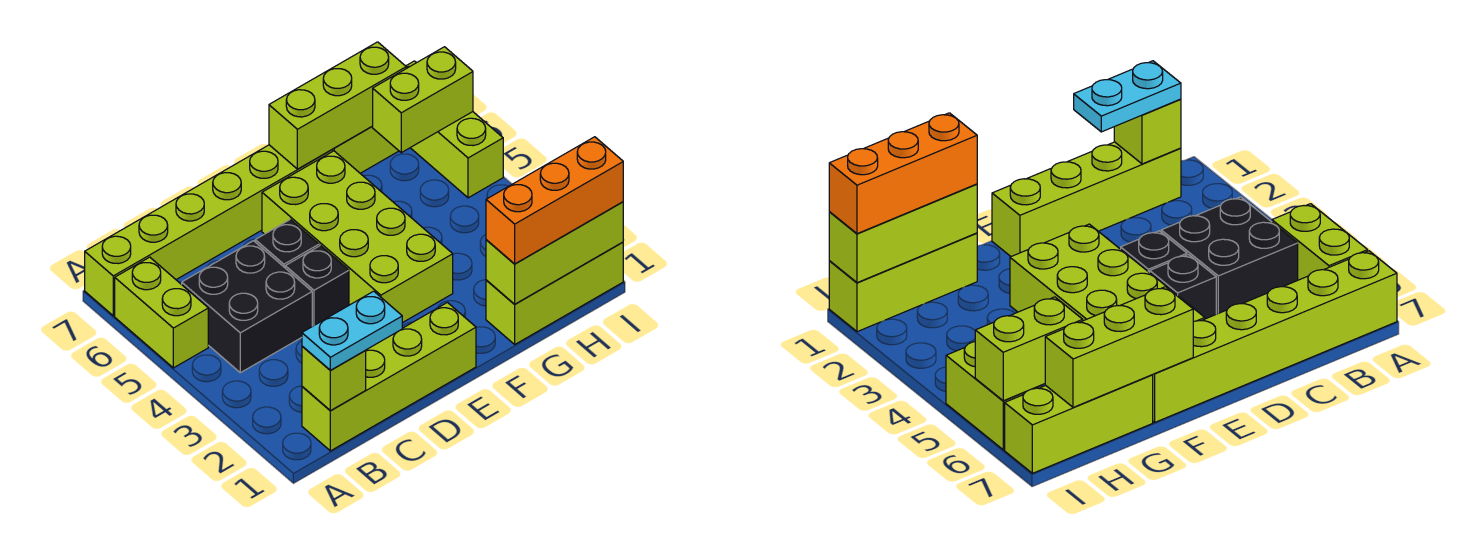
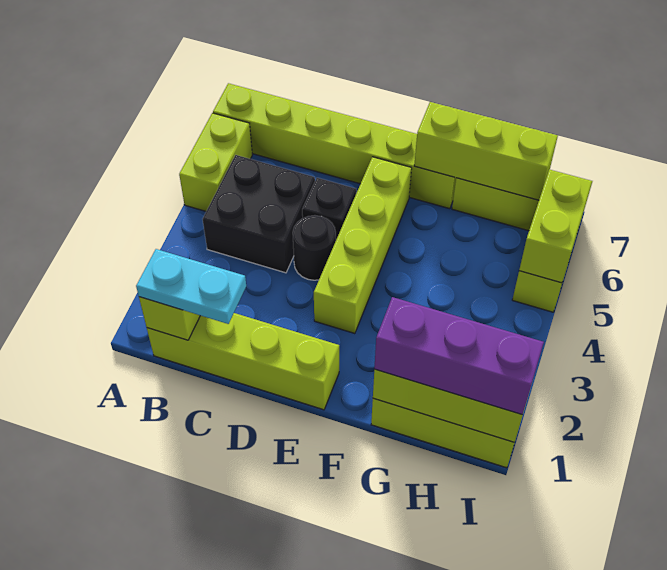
black 1x1 brick [285,246,349,326] -> black 1x1 round brick [293,215,336,280]
lime 2x4 brick [262,151,453,323] -> lime 1x4 brick [314,157,412,334]
orange 1x3 brick [486,137,623,264] -> purple 1x3 brick [374,297,544,415]
lime 1x2 brick [373,47,473,153] -> lime 1x2 brick turned to [519,170,592,283]

